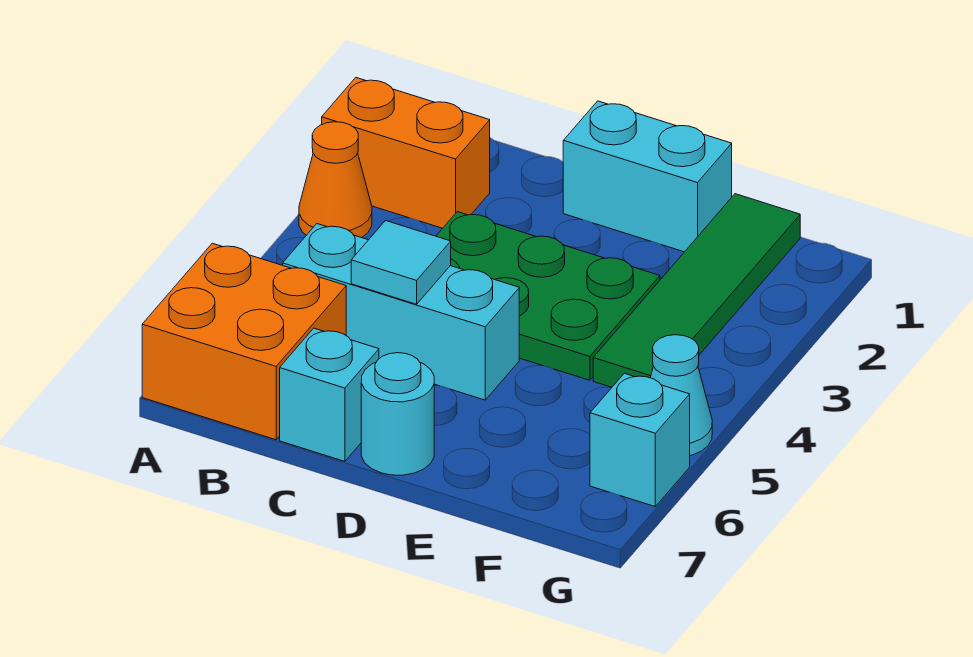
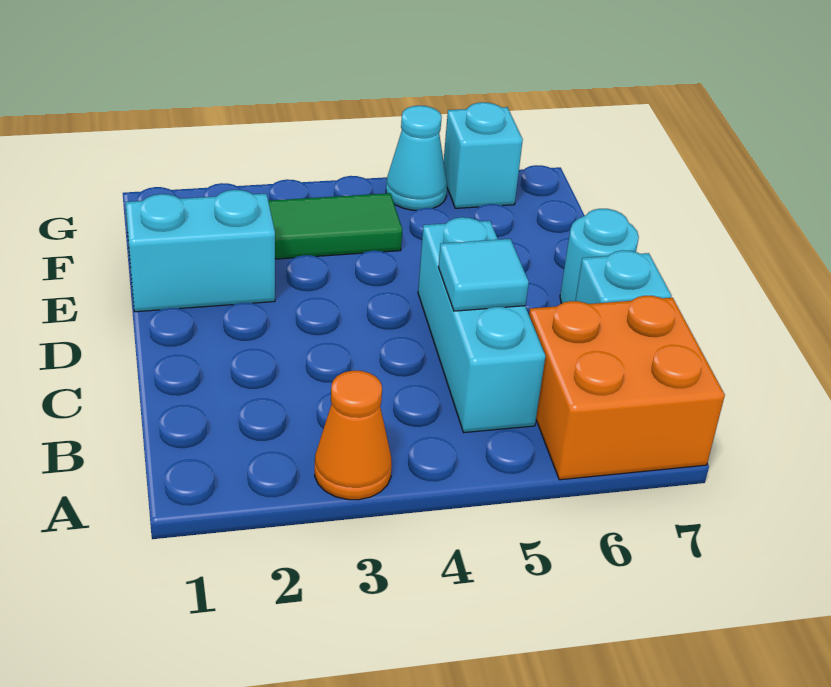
orange 1x2 brick [322,78,490,228] -> none
green 2x3 plate [436,212,660,380] -> none
cyan 1x2 brick [563,101,732,252] -> cyan 1x2 brick turned to [126,190,275,312]

